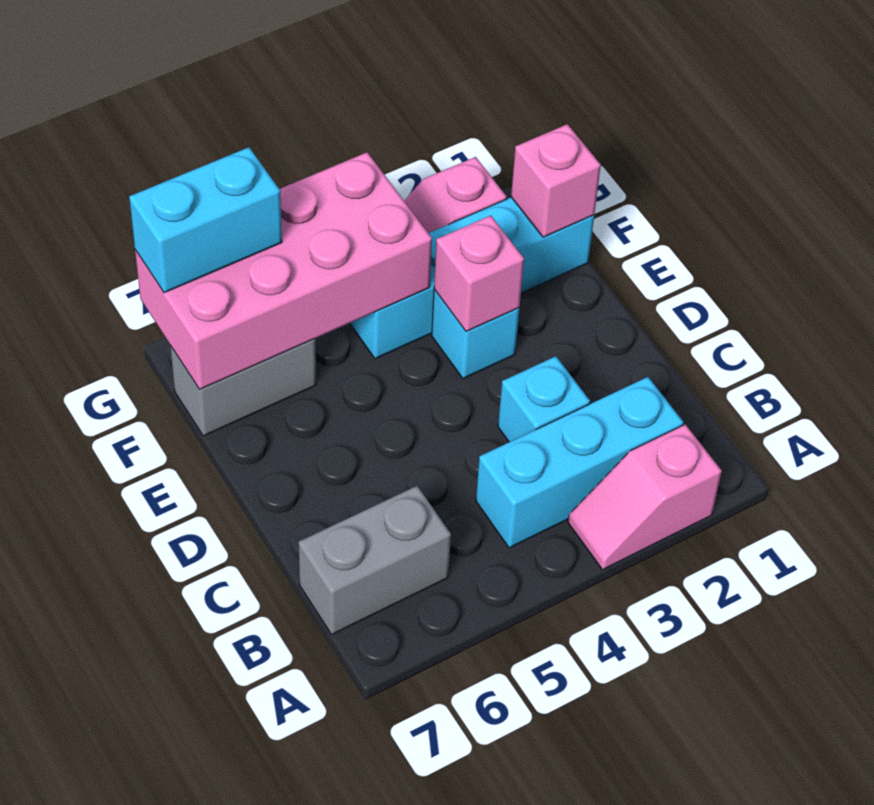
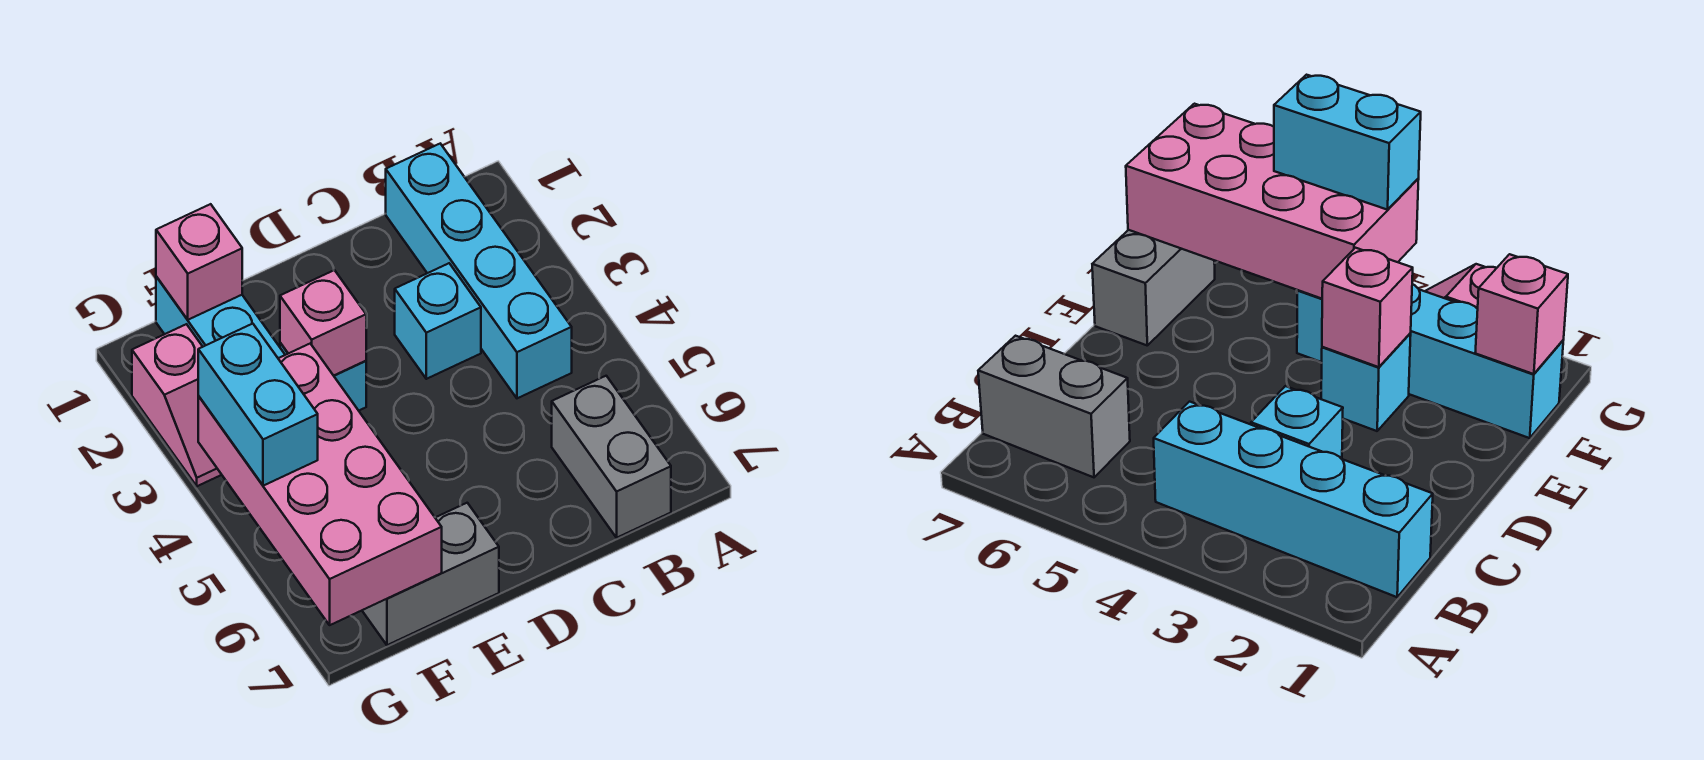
pink 1x2 slope [568,424,722,570] -> none
cyan 1x3 brick [476,377,683,548] -> cyan 1x4 brick [386,144,572,398]
grey 1x2 brick [170,339,316,436] -> grey 1x2 brick turned to [362,503,499,645]
cyan 1x2 brick [129,147,282,293] -> cyan 1x2 brick moved to [198,324,318,486]

